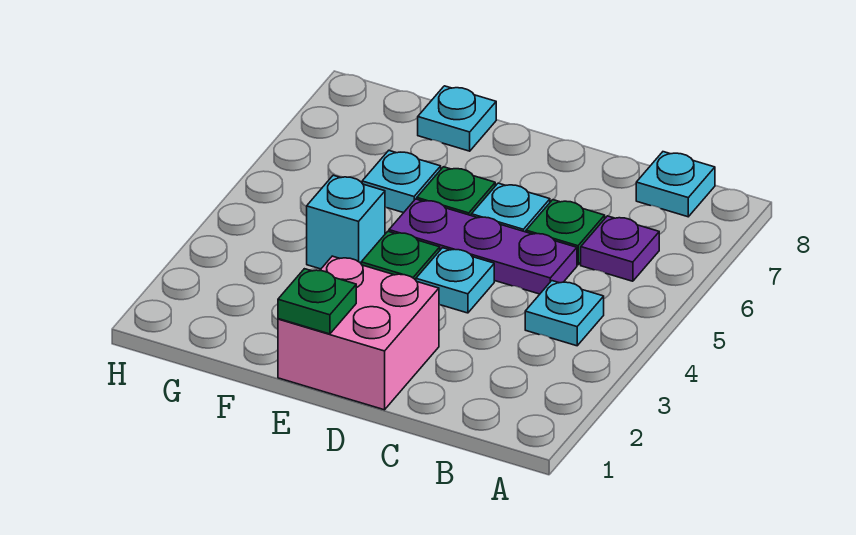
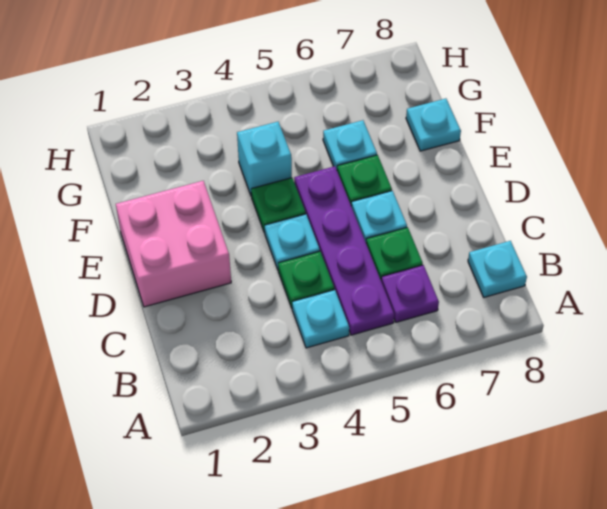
purple 1x3 plate [389,199,577,294] -> purple 1x4 plate [294,166,394,335]
green 1x1 plate [278,269,356,334] -> green 1x1 plate moved to [278,251,334,308]

